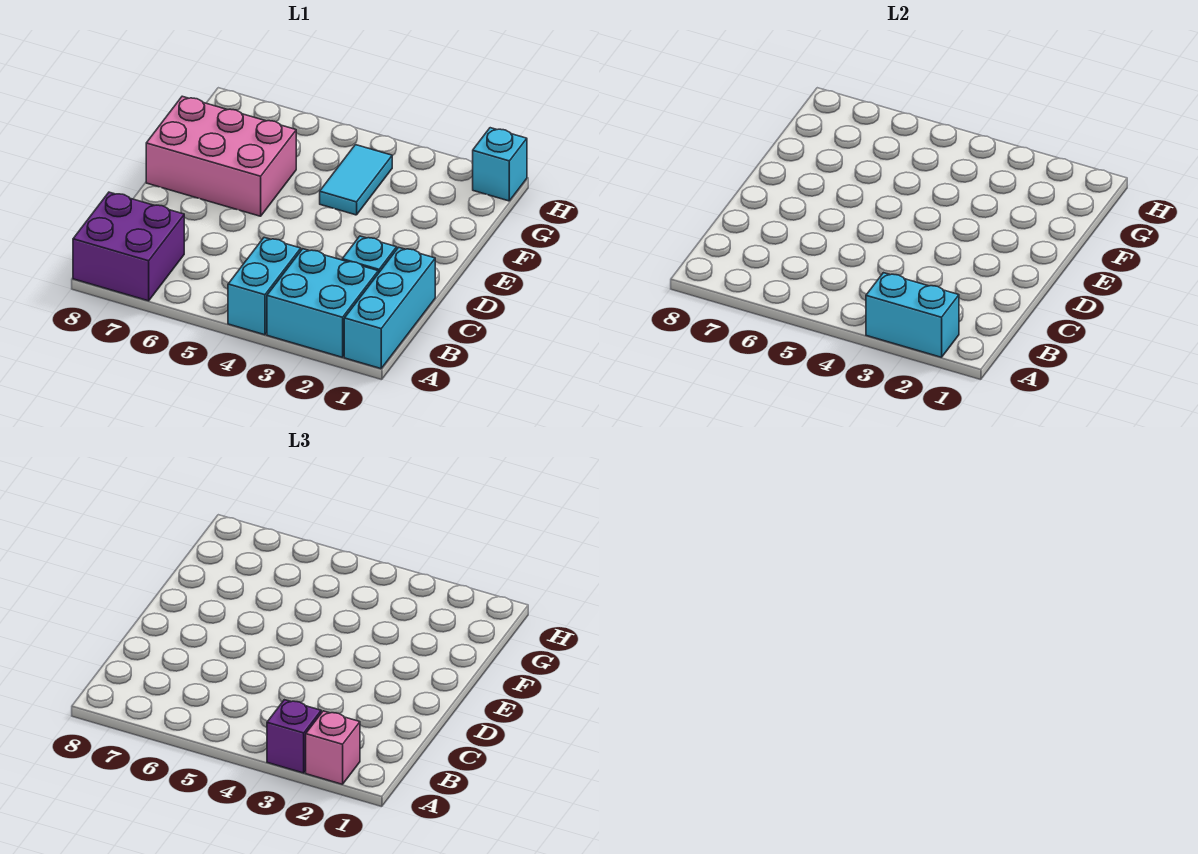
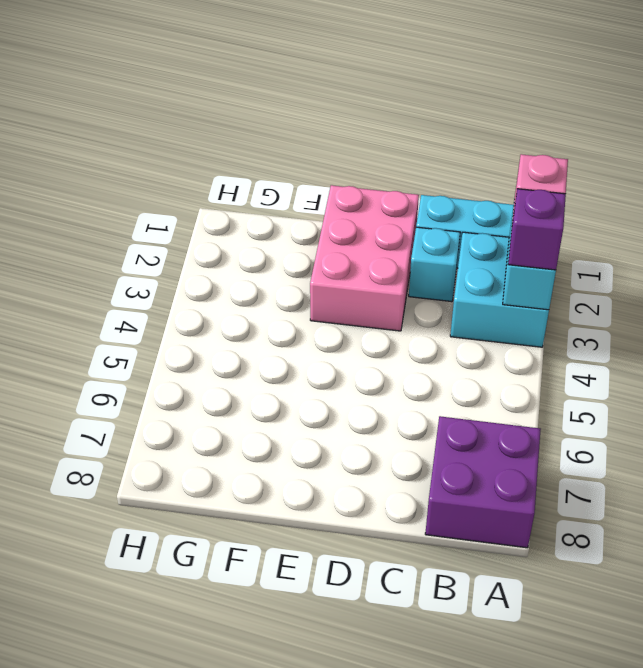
cyan 1x2 brick [228,238,301,335] -> none
pink 2x3 brick [146,96,296,216] -> pink 2x3 brick moved to [310,185,419,331]
cyan 1x2 tile [320,145,392,215] -> none
cyan 1x1 brick [473,128,527,201] -> none

